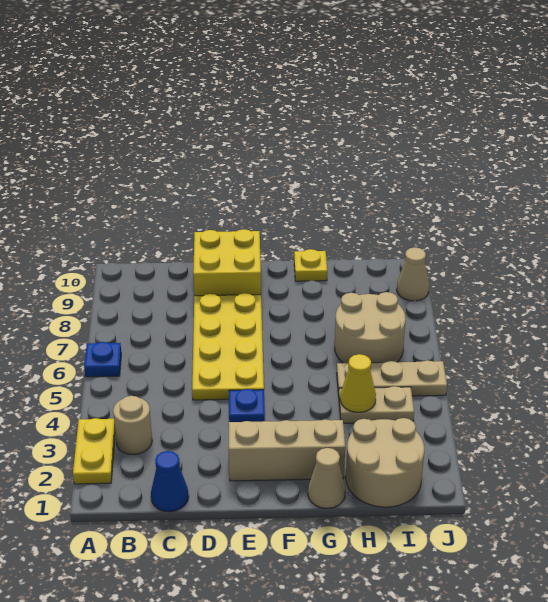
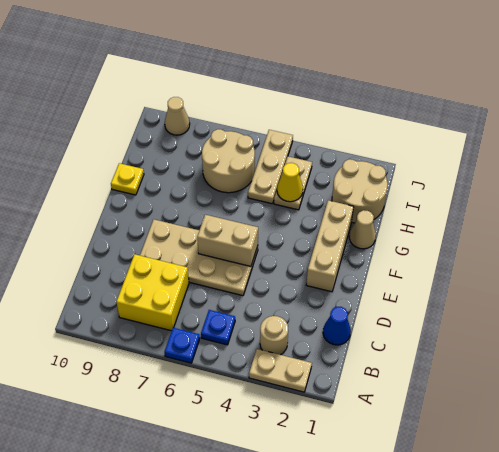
yellow 1x2 plate [73,418,115,484] -> tan 1x2 plate [249,349,312,392]
yellow 2x4 plate [192,293,264,400] -> tan 2x4 plate [140,220,258,296]
yellow 2x2 brick [193,229,261,296] -> yellow 2x2 brick moved to [116,254,189,331]
blue 1x1 plate [229,389,265,422] -> blue 1x1 plate moved to [201,310,235,345]
none -> tan 1x2 brick [197,215,258,266]

